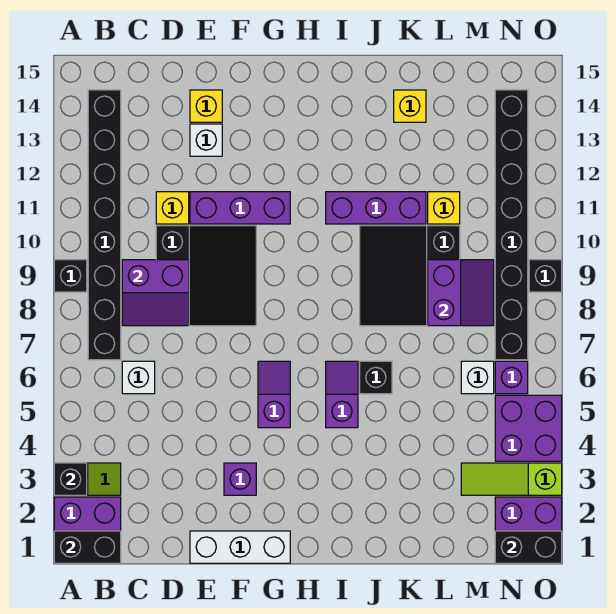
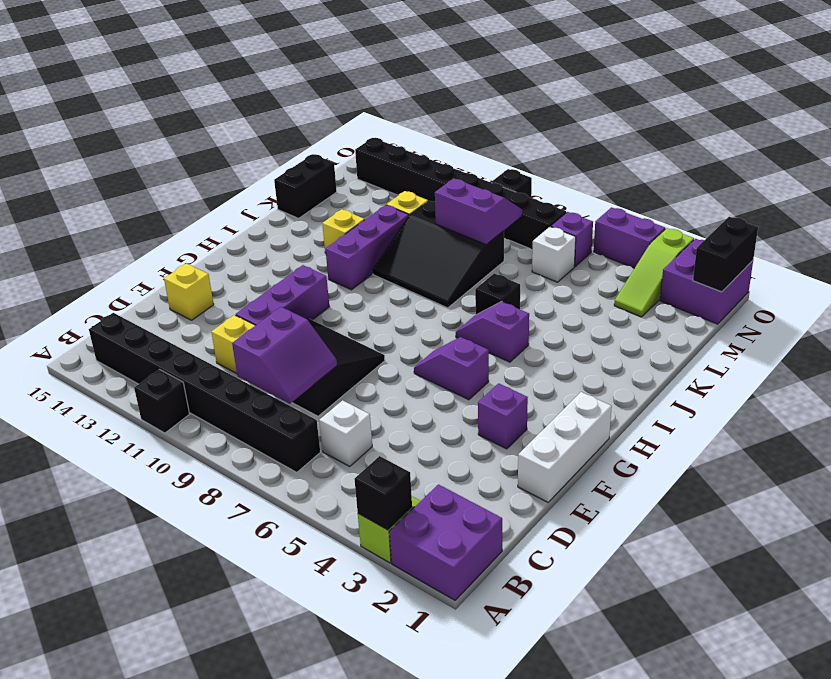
black 1x2 brick [54,531,121,563] -> black 1x2 brick moved to [274,154,337,218]
black 1x1 brick [54,260,87,292] -> black 1x1 brick moved to [134,369,189,433]
white 1x1 brick [190,124,222,156] -> none
yellow 1x1 brick [394,90,426,122] -> yellow 1x1 brick moved to [322,209,365,253]
purple 2x2 brick [495,395,562,461] -> purple 1x2 brick [594,207,665,268]

